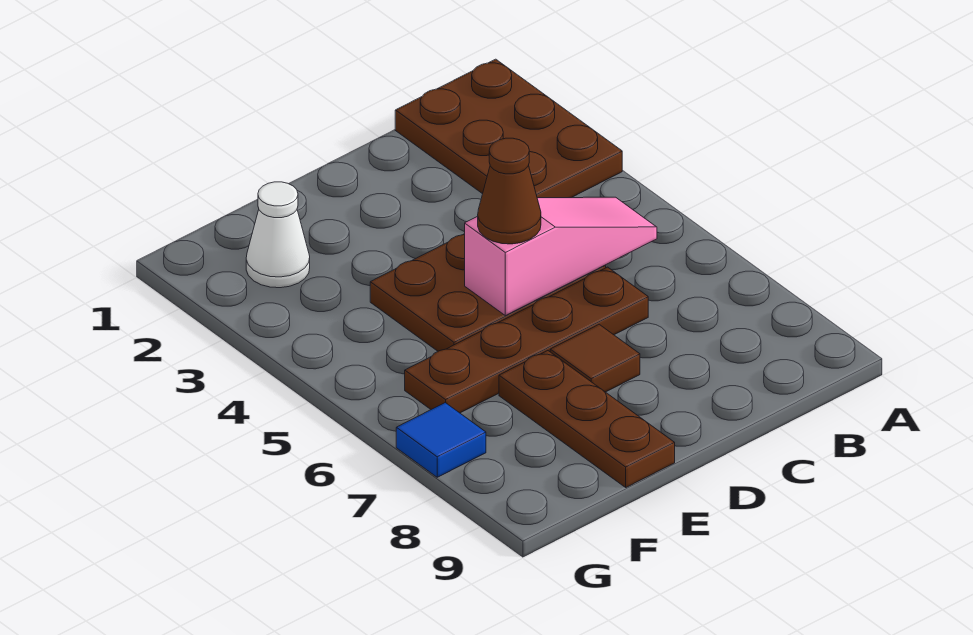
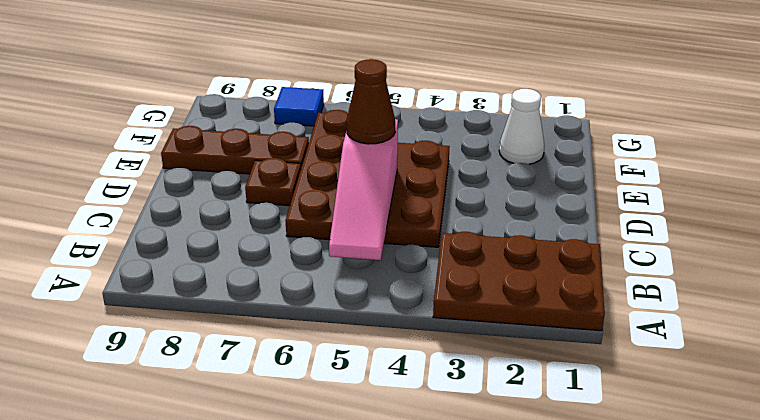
brown 1x1 tile [550,324,640,392] -> brown 1x1 plate [245,158,301,206]

